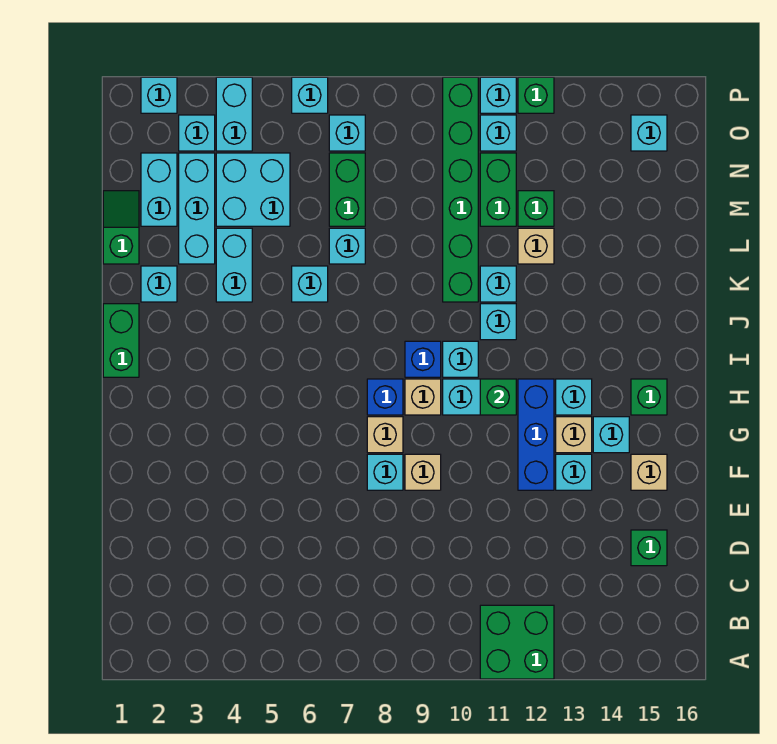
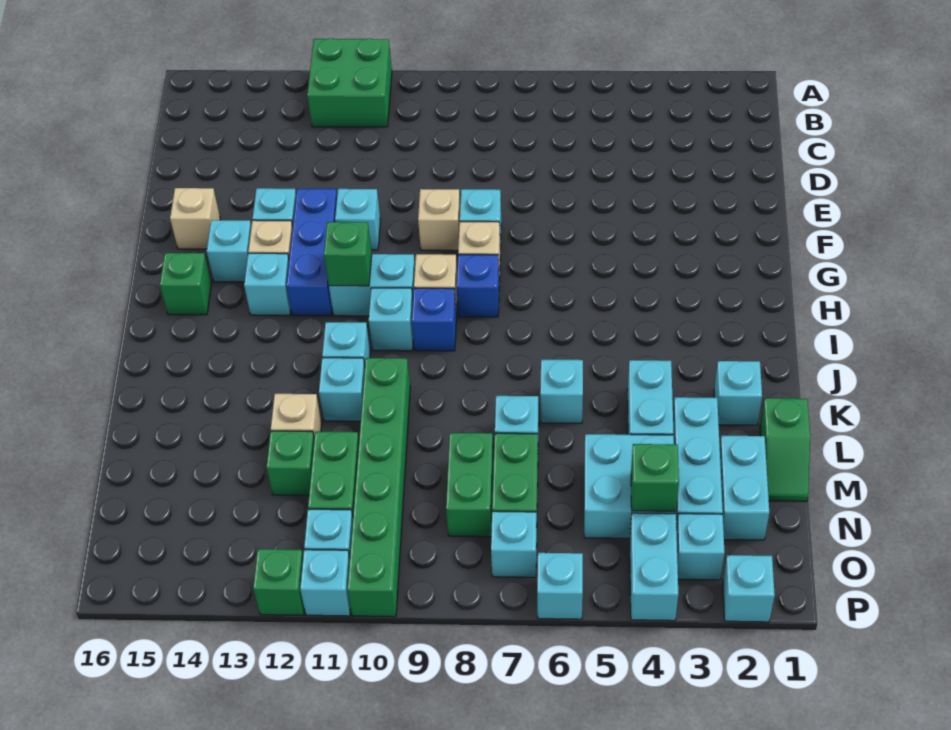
green 1x1 brick [631,530,667,566] -> green 1x1 brick moved to [631,444,679,511]
green 1x2 brick [103,304,139,377] -> green 1x2 brick moved to [446,433,494,537]
cyan 1x1 brick [631,115,667,151] -> cyan 1x1 brick moved to [335,189,380,250]

